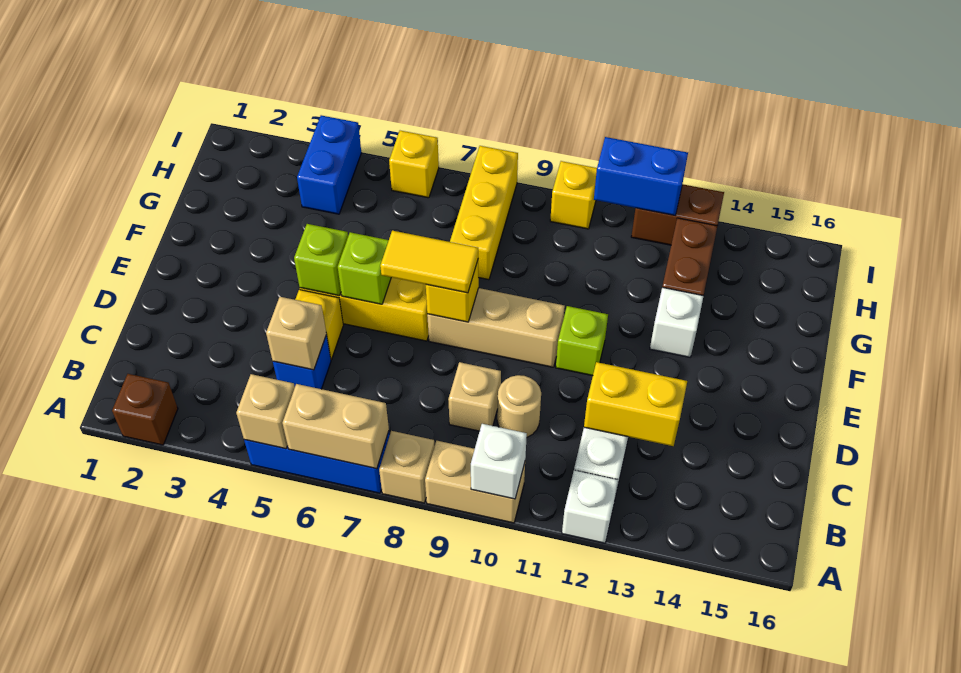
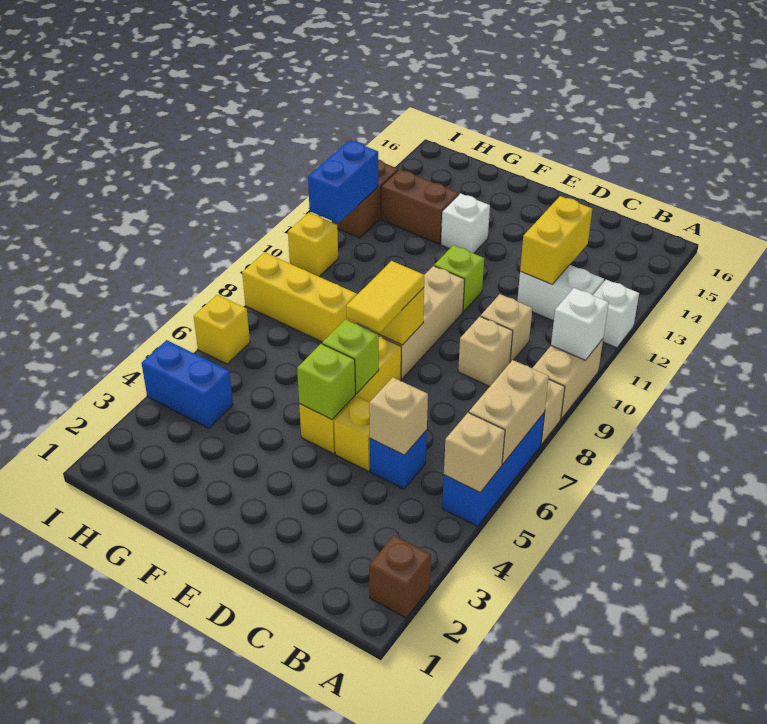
tan 1x1 round brick [497,375,541,437] -> tan 1x1 brick [481,294,532,362]

